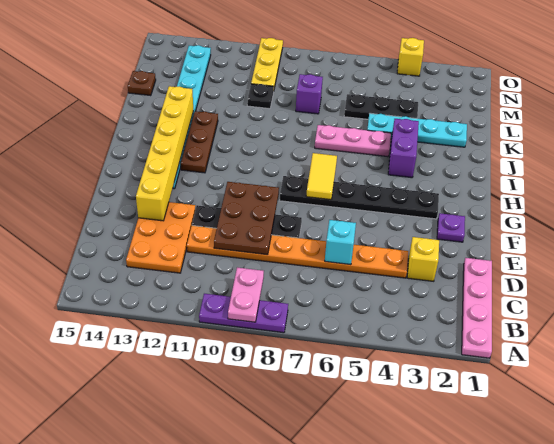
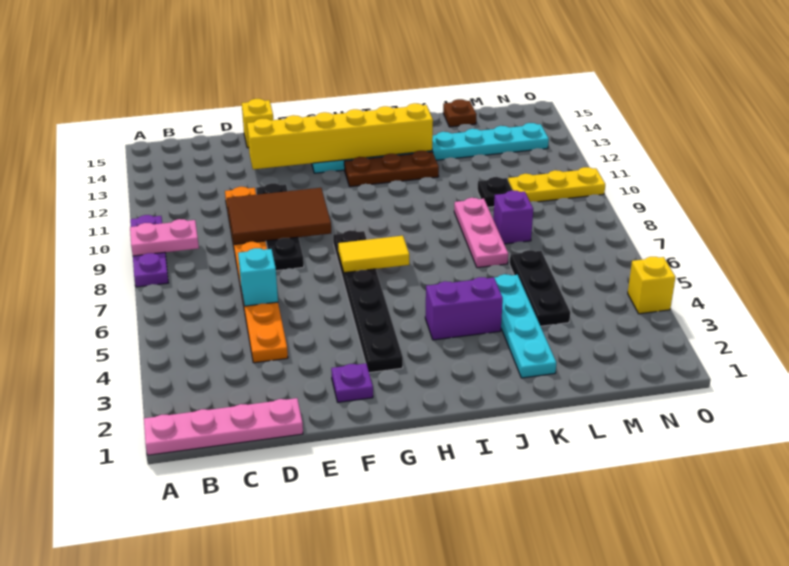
orange 2x3 plate [126,202,195,273] -> none
yellow 1x1 brick [407,237,439,281] -> yellow 1x1 brick moved to [242,99,273,148]
brown 2x3 plate [214,182,279,255] -> brown 2x3 tile [227,188,331,245]
pink 1x3 plate [315,125,391,157] -> pink 1x3 plate moved to [454,198,508,268]

